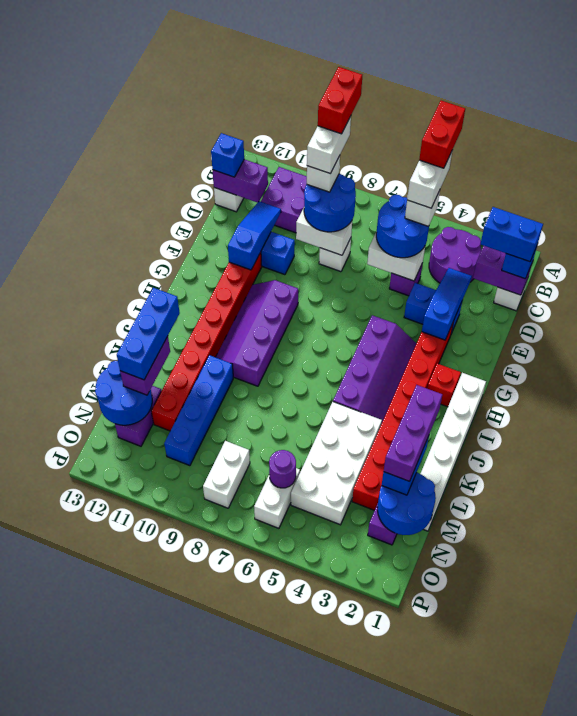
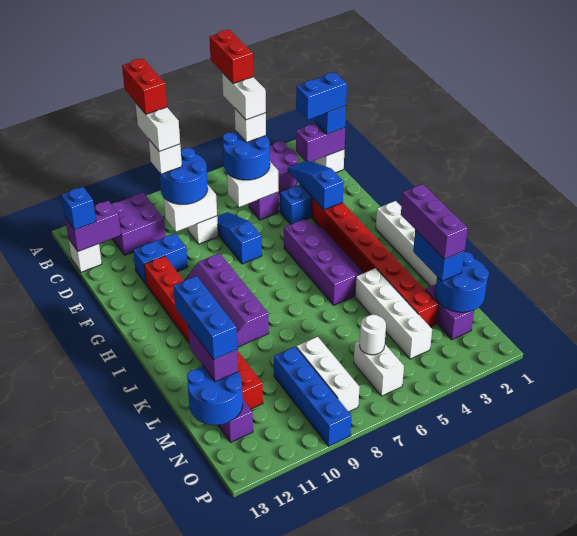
blue 1x3 slope [228,201,281,270] -> blue 1x3 slope moved to [217,212,262,264]
red 1x1 brick [427,364,461,407] -> none
white 2x4 brick [291,402,382,525] -> white 1x4 brick [355,268,432,359]
blue 1x4 brick [164,355,233,466] -> blue 1x4 brick moved to [274,347,351,446]
purple 1x1 round brick [269,450,296,488] -> white 1x1 round brick [360,315,386,355]
white 1x2 brick [203,441,250,508] -> white 1x3 brick [296,337,360,412]

